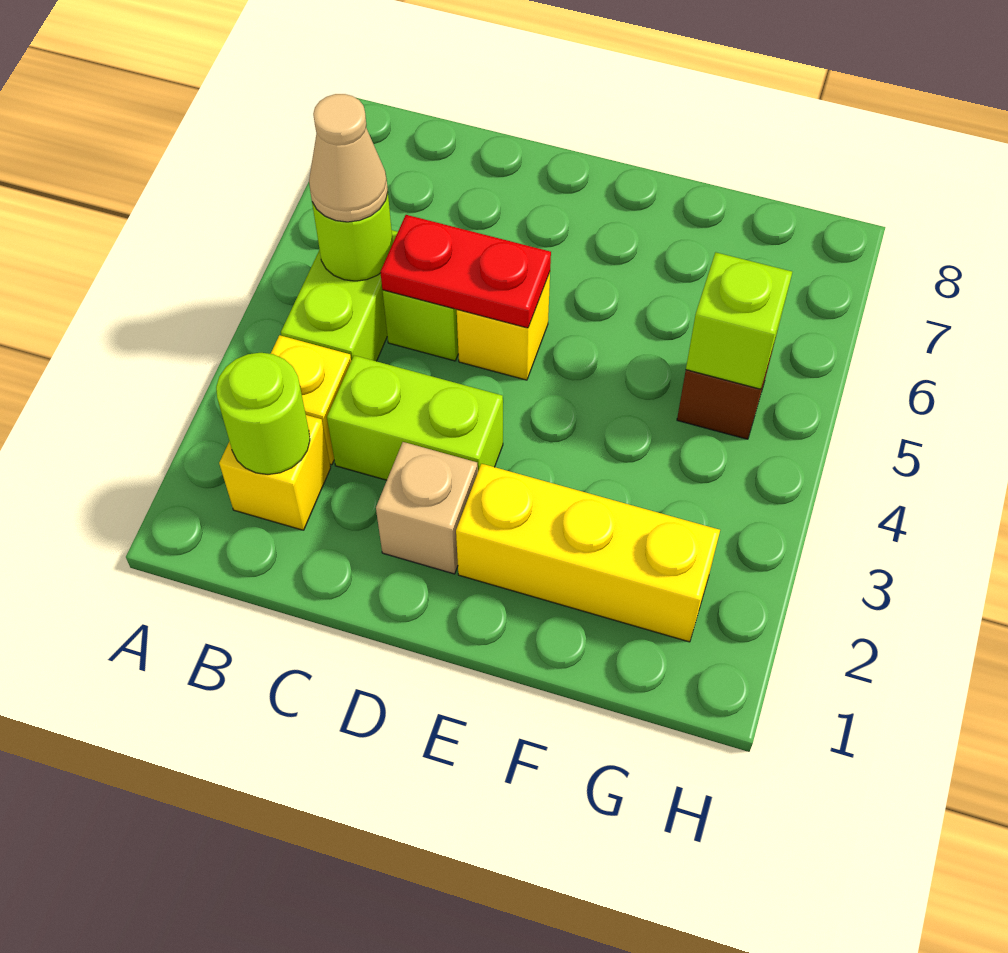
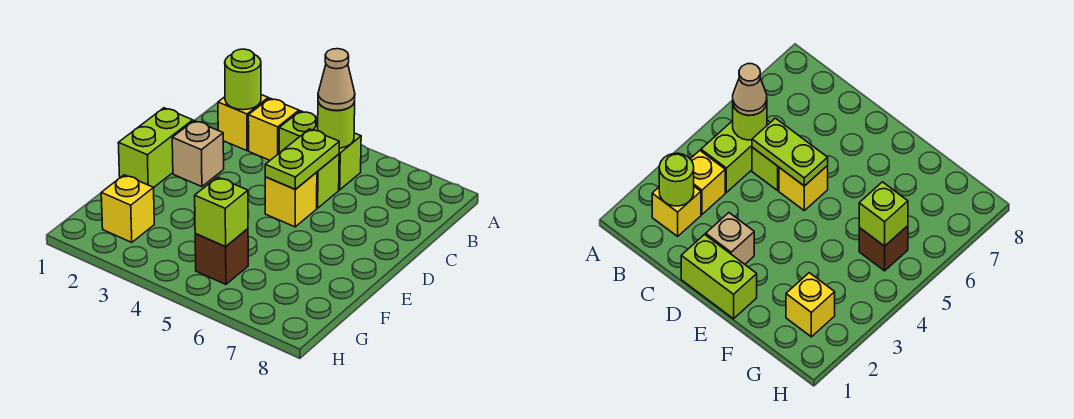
lime 1x2 brick [327,355,503,480] -> lime 1x2 brick moved to [118,108,193,188]
red 1x2 plate [381,215,551,328] -> lime 1x2 plate [265,129,339,189]
yellow 1x3 brick [456,464,720,642] -> yellow 1x1 brick [101,175,154,243]

